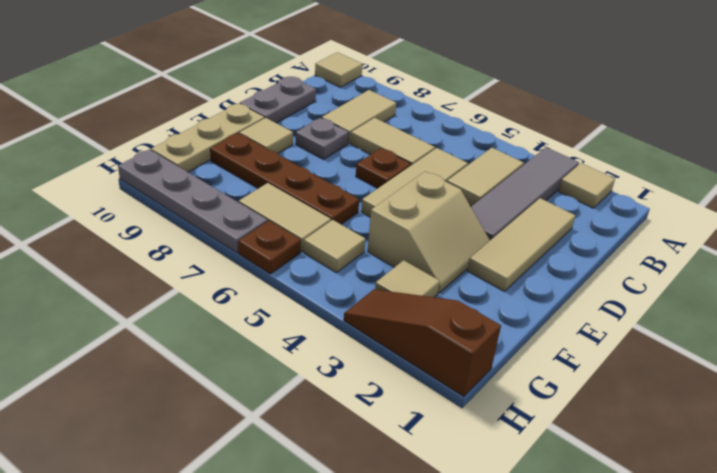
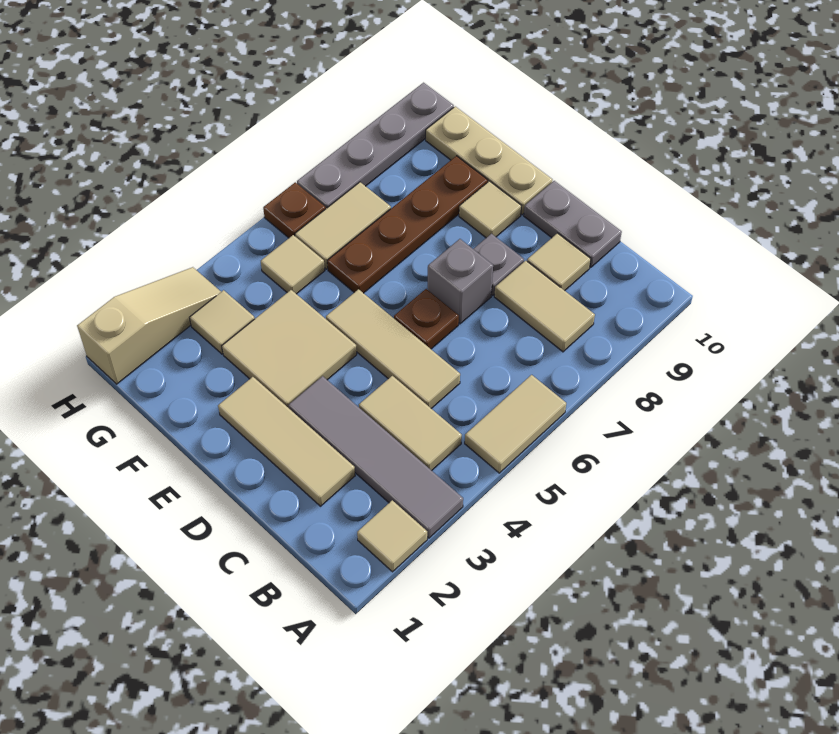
tan 1x1 tile [315,52,362,87] -> tan 1x1 tile moved to [527,233,591,291]
tan 1x2 tile [351,118,435,165] -> tan 1x2 tile moved to [465,375,566,473]
none -> grey 1x1 brick [428,239,493,324]
tan 2x2 slope [368,171,490,293] -> tan 2x2 tile [222,290,357,408]
brown 1x3 slope [344,289,501,397] -> tan 1x3 slope [77,267,221,384]

